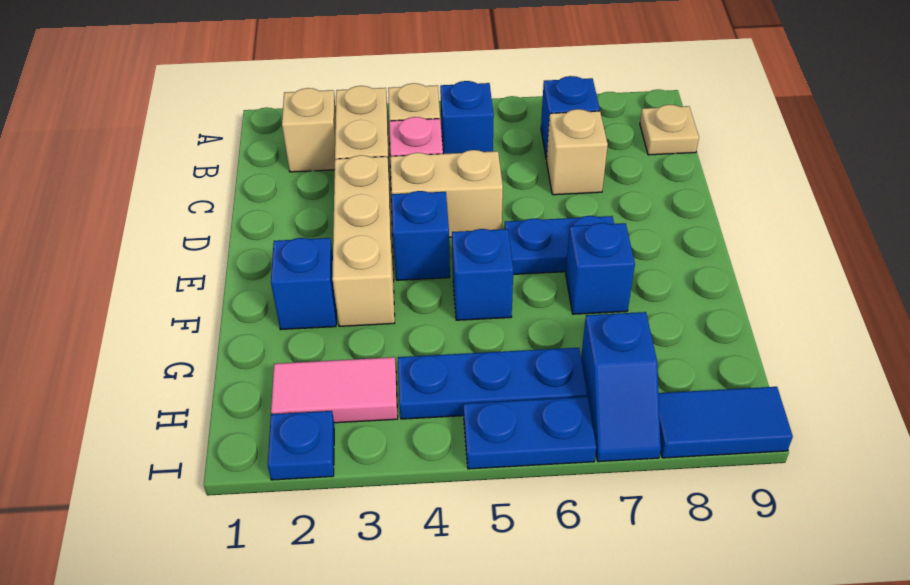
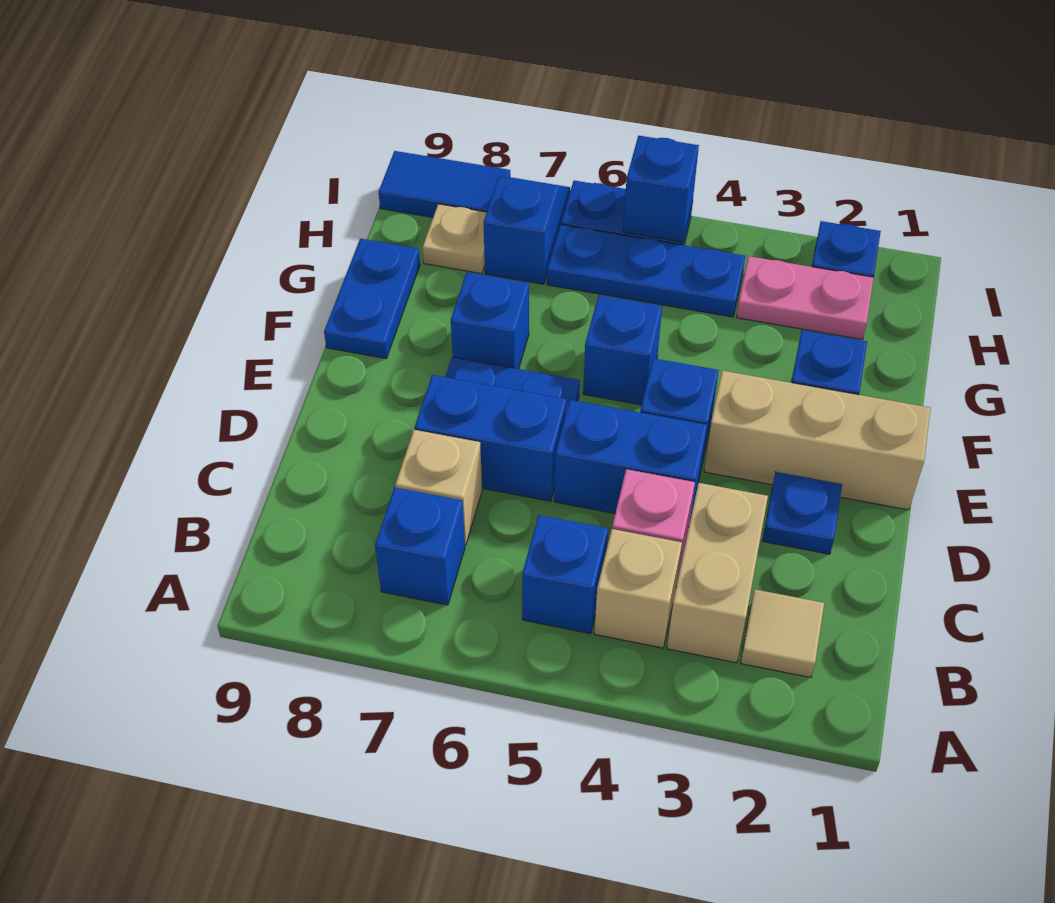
tan 1x1 brick [282,88,336,172] -> tan 1x1 tile [741,589,824,678]
tan 1x1 plate [640,105,699,155] -> tan 1x1 plate moved to [423,204,487,274]
none -> blue 1x1 plate [763,472,842,554]
tan 1x3 brick [332,155,395,326] -> tan 1x3 brick turned to [704,371,931,510]
tan 1x2 brick [390,150,503,237] -> blue 1x2 brick [554,400,707,525]
none -> blue 1x2 brick [415,375,566,501]
none -> blue 1x2 plate [324,239,420,359]
pink 1x2 tile [271,357,398,423] -> pink 1x2 plate [737,256,874,340]
none -> blue 1x1 brick [623,136,699,242]

